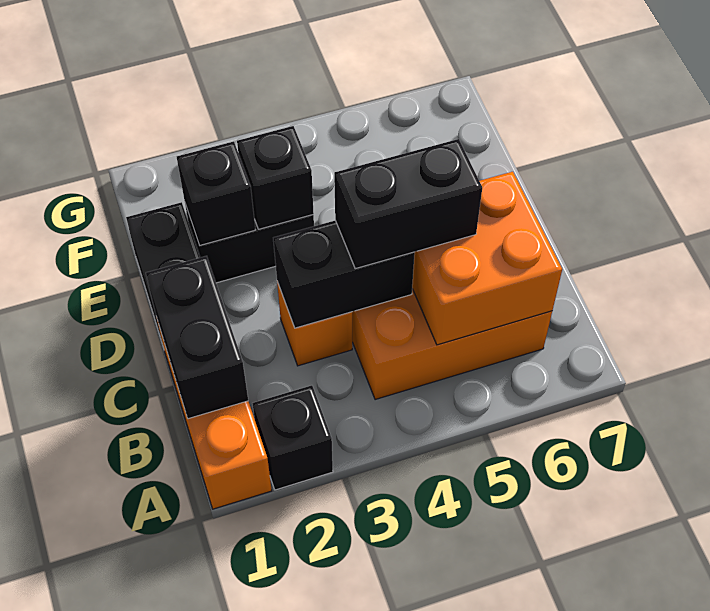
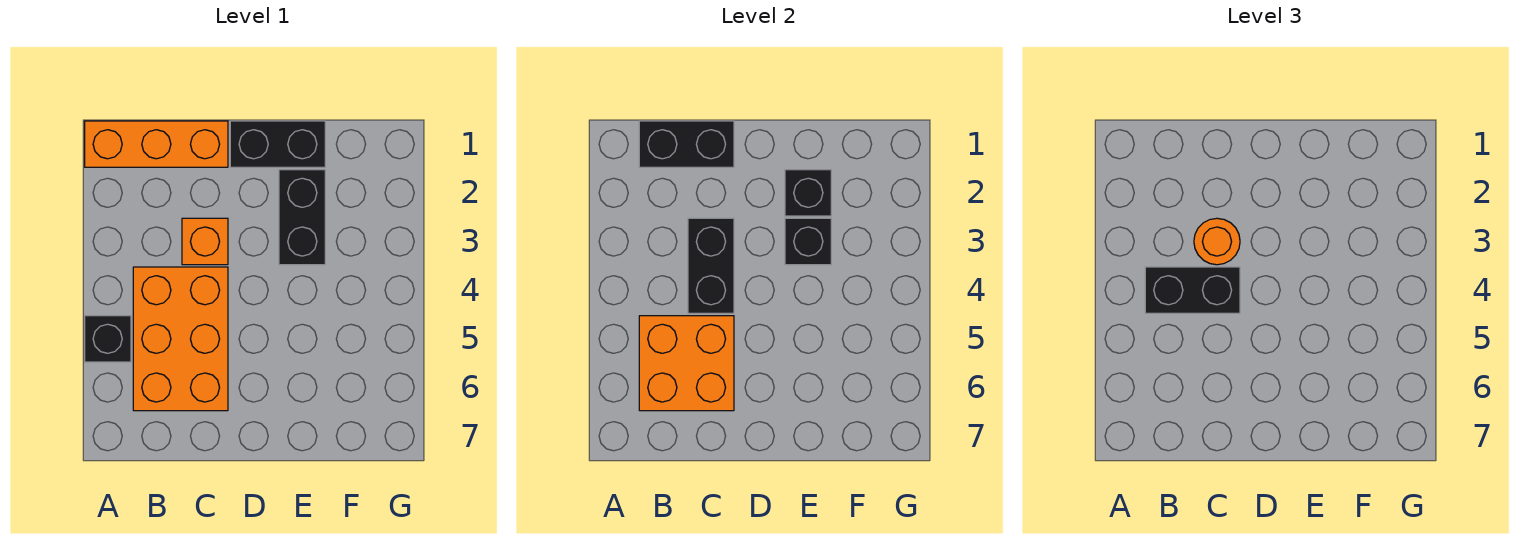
black 1x1 brick [252,385,333,490] -> black 1x1 brick moved to [85,316,131,362]
none -> orange 1x1 round brick [1194,218,1240,265]
black 1x2 brick [334,139,482,269] -> black 1x2 brick turned to [1145,267,1240,313]

